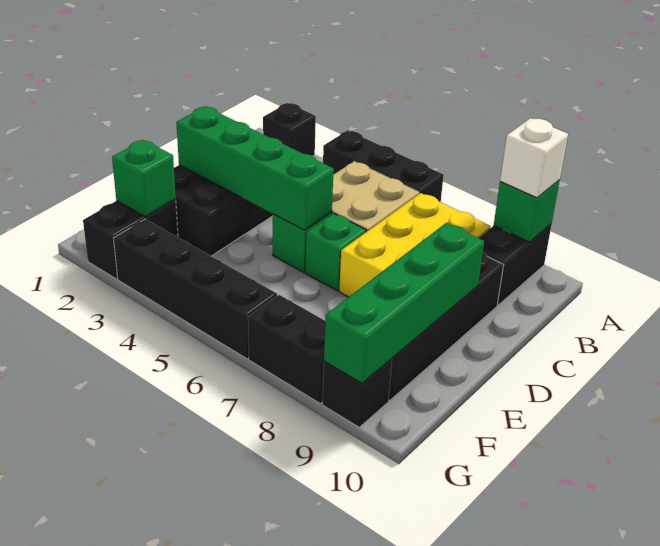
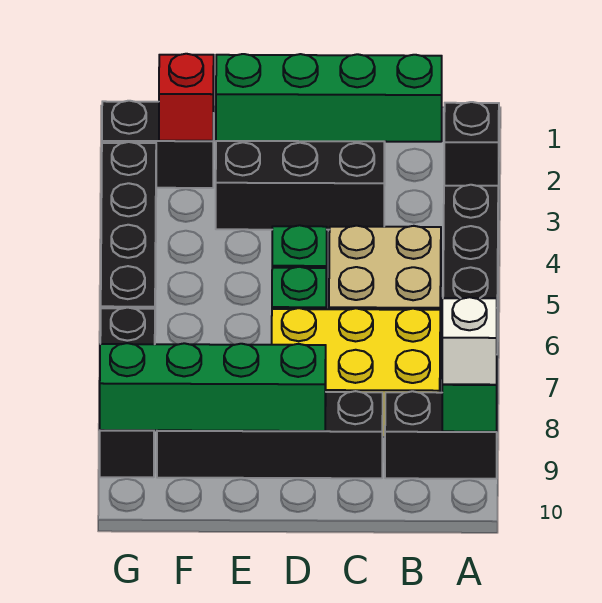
green 1x4 brick [176,107,334,230] -> green 1x4 brick turned to [216,54,442,142]
green 1x1 brick [112,140,176,216] -> red 1x1 brick [159,54,214,141]

